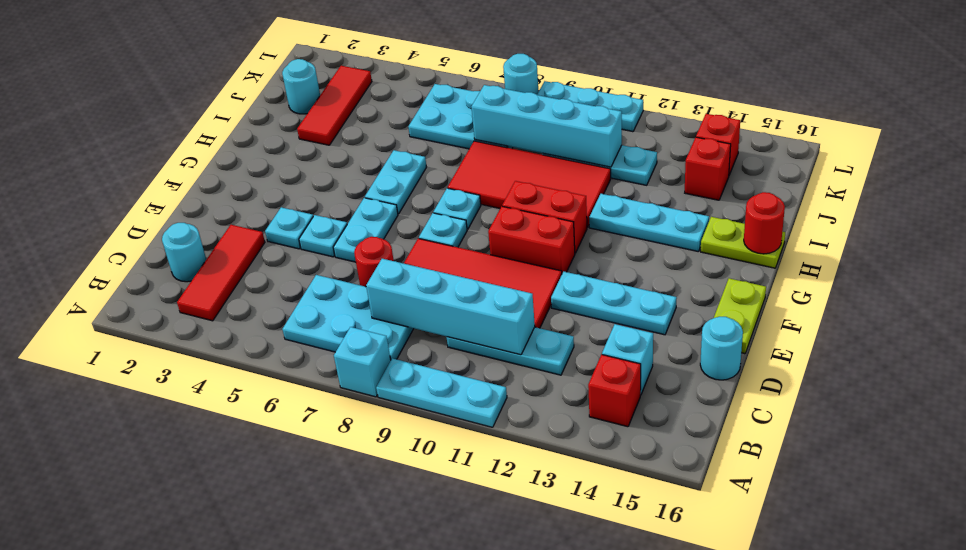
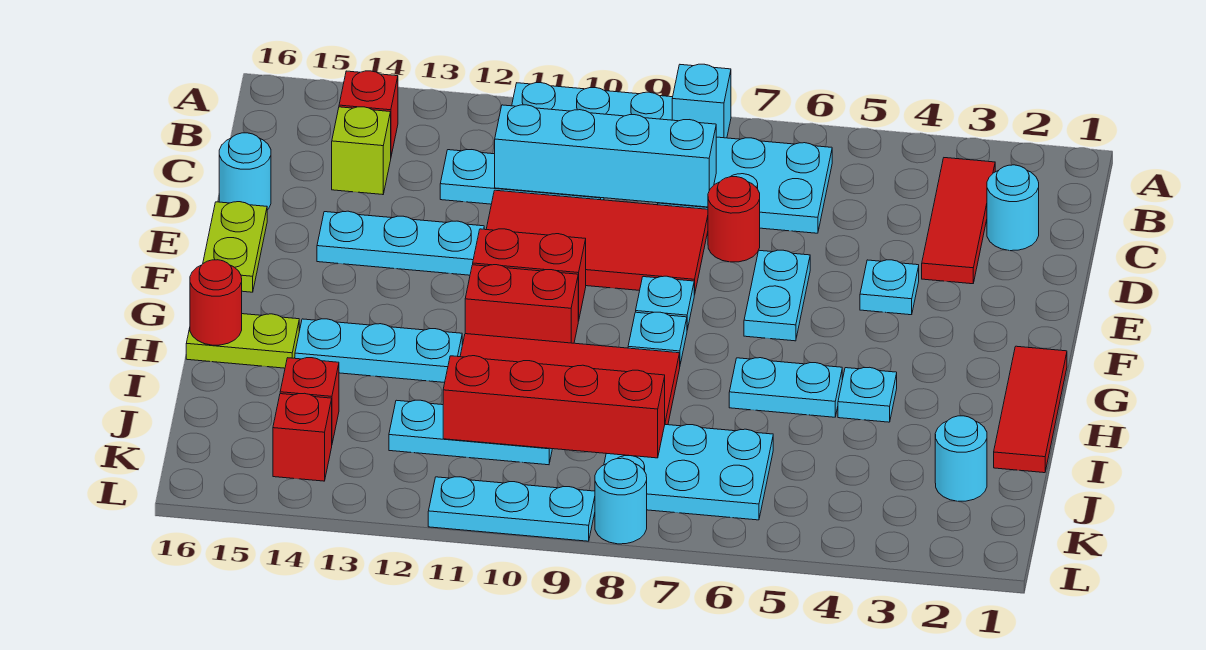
cyan 1x1 brick [602,324,653,395] -> lime 1x1 brick [332,107,391,195]
cyan 1x1 plate [299,215,347,257] -> cyan 1x1 plate moved to [838,367,897,422]
cyan 1x2 plate [365,150,426,214] -> cyan 1x2 plate turned to [729,358,842,417]
red 1x3 tile [297,66,372,145] -> red 1x3 tile moved to [994,346,1067,473]
cyan 1x4 brick [471,85,622,167] -> red 1x4 brick [443,356,665,458]

